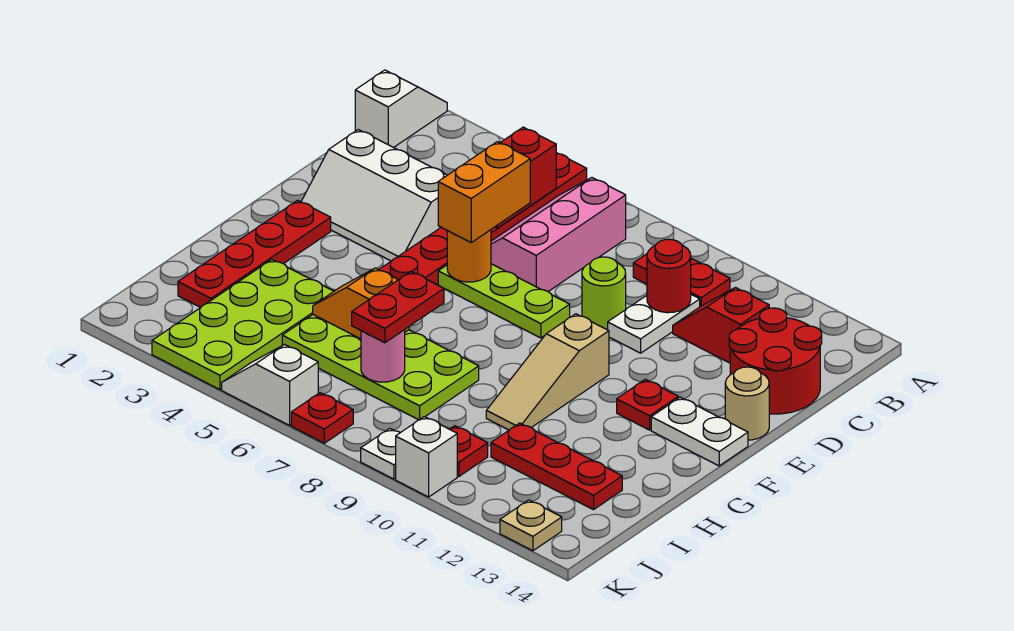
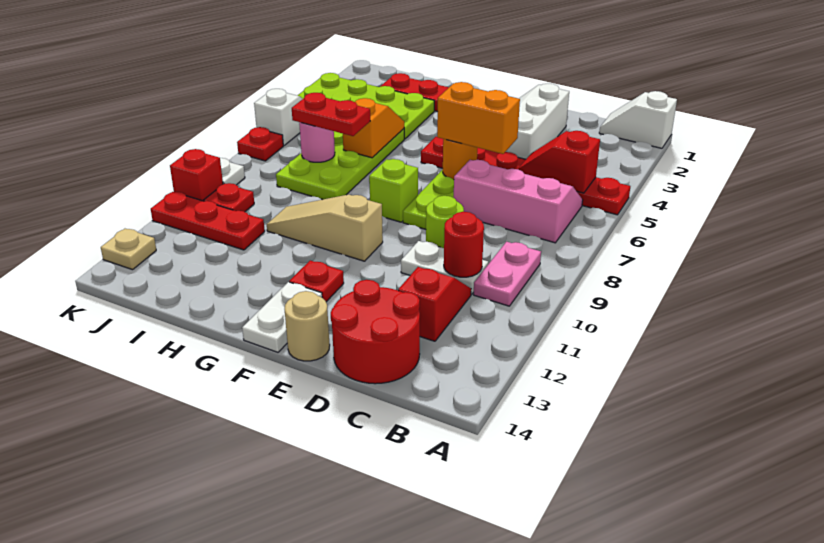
white 1x2 slope [355,70,447,148] -> white 1x2 slope turned to [599,91,677,148]
red 1x2 plate [633,254,730,307] -> pink 1x2 plate [474,242,541,306]
none -> lime 1x1 brick [369,159,418,222]
red 1x3 plate [491,423,622,510] -> red 1x3 plate turned to [151,192,265,250]
white 1x1 brick [396,417,457,497] -> red 1x1 brick [170,149,223,201]

